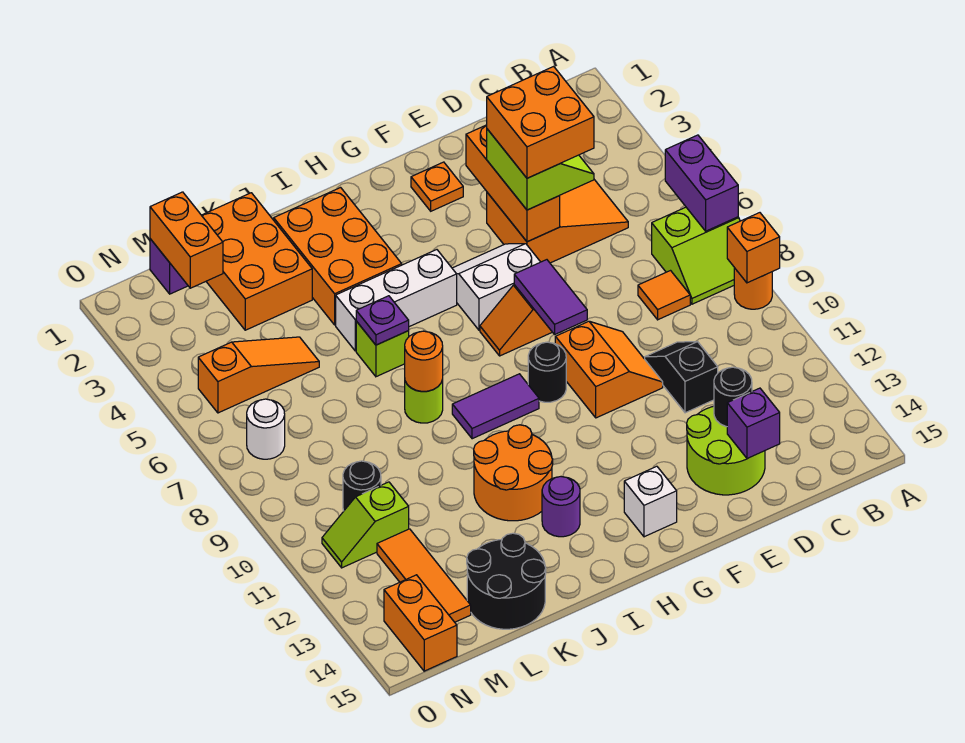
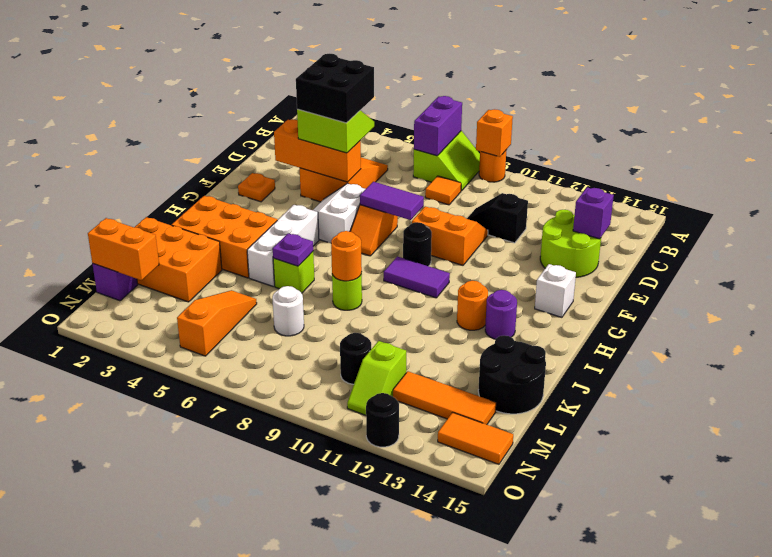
purple 1x2 brick [665,135,738,231] -> purple 1x2 brick turned to [414,96,462,156]
orange 2x2 brick [487,66,594,178] -> black 2x2 brick [296,54,374,123]
black 1x1 round brick [714,367,752,427] -> black 1x1 round brick moved to [366,393,399,447]
purple 1x2 tile [452,374,539,439] -> purple 1x2 tile turned to [384,256,450,298]
orange 2x2 round brick [474,425,553,521] -> orange 1x1 round brick [457,281,488,330]
white 1x1 round brick [247,399,285,459] -> white 1x1 round brick moved to [272,286,304,336]
orange 1x2 brick [384,575,457,671] -> orange 1x2 tile [438,412,513,464]

